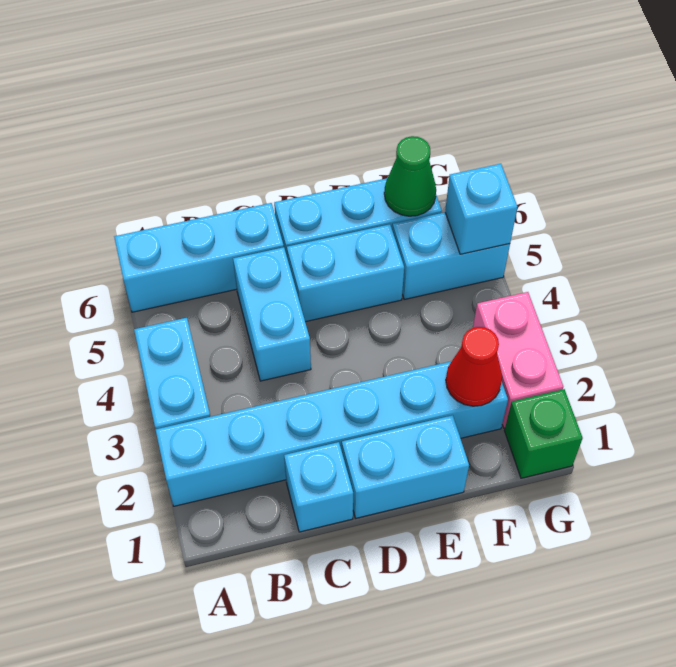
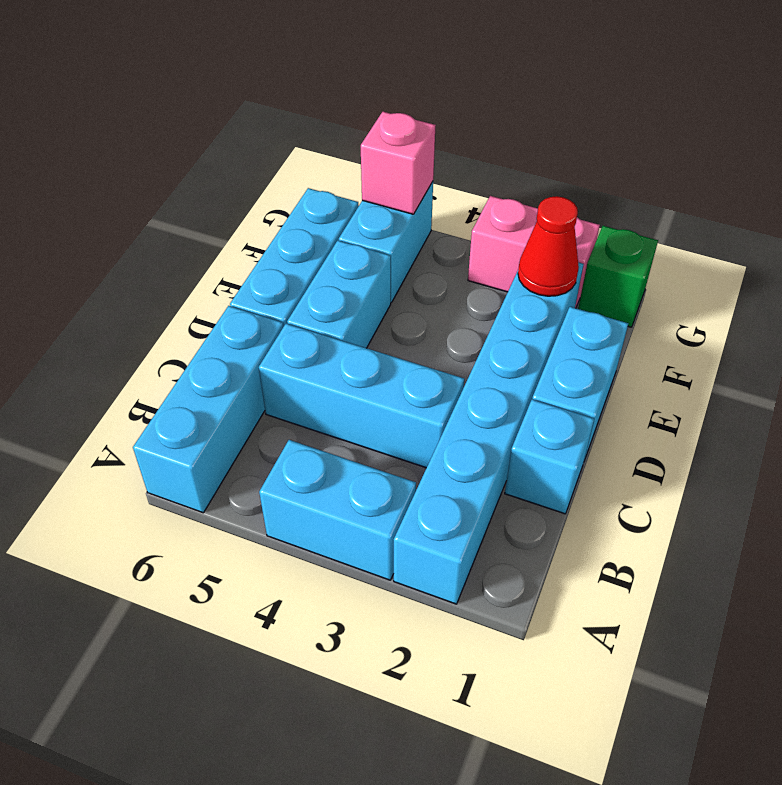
cyan 1x2 brick [233,247,311,381] -> cyan 1x3 brick [259,324,464,468]
green 1x1 cone [384,136,436,216] -> none
cyan 1x1 brick [445,164,517,254] -> pink 1x1 brick [361,112,436,214]

